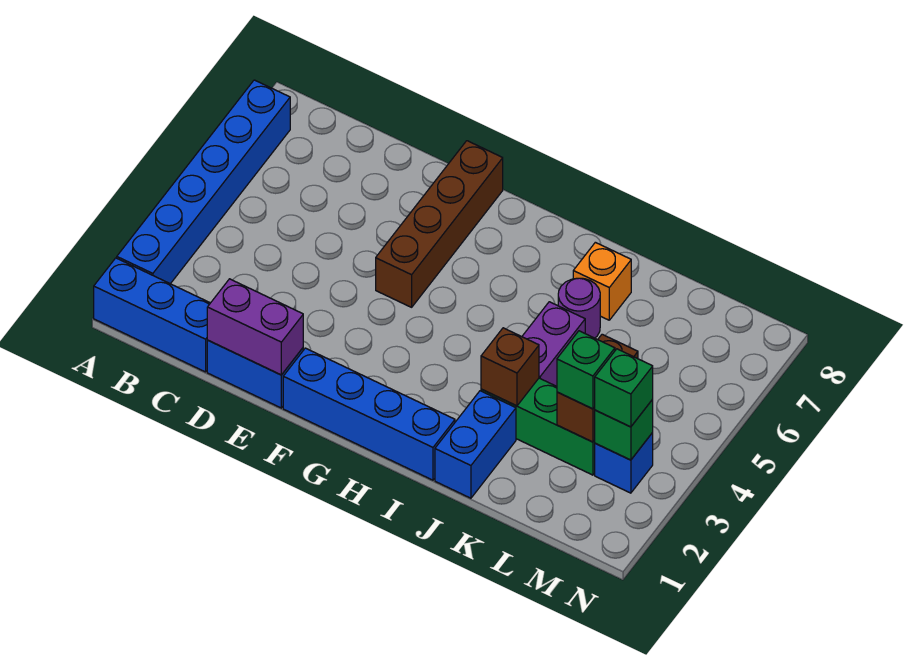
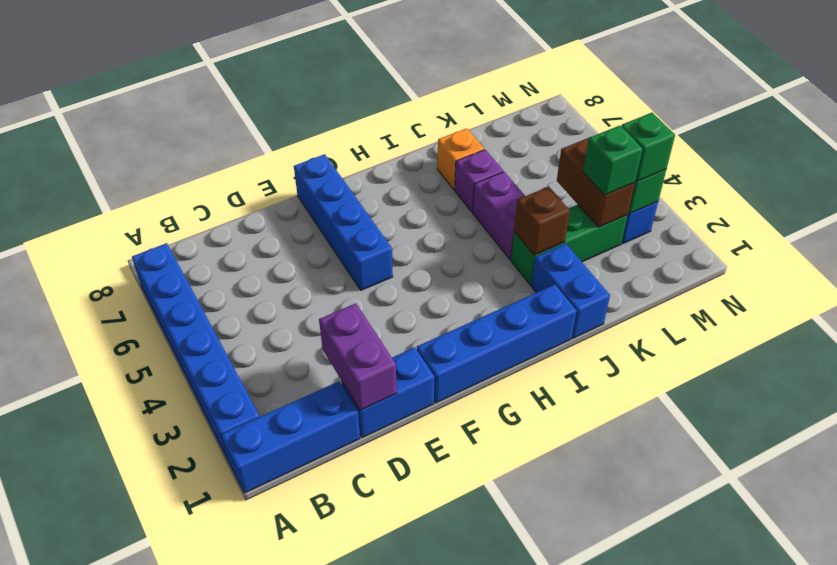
purple 1x2 brick [207,279,303,375] -> purple 1x2 brick turned to [319,303,397,410]
brown 1x4 brick [376,141,503,307] -> blue 1x4 brick [294,154,393,290]
purple 1x1 round brick [558,278,600,338] -> purple 1x1 brick [455,150,503,212]

